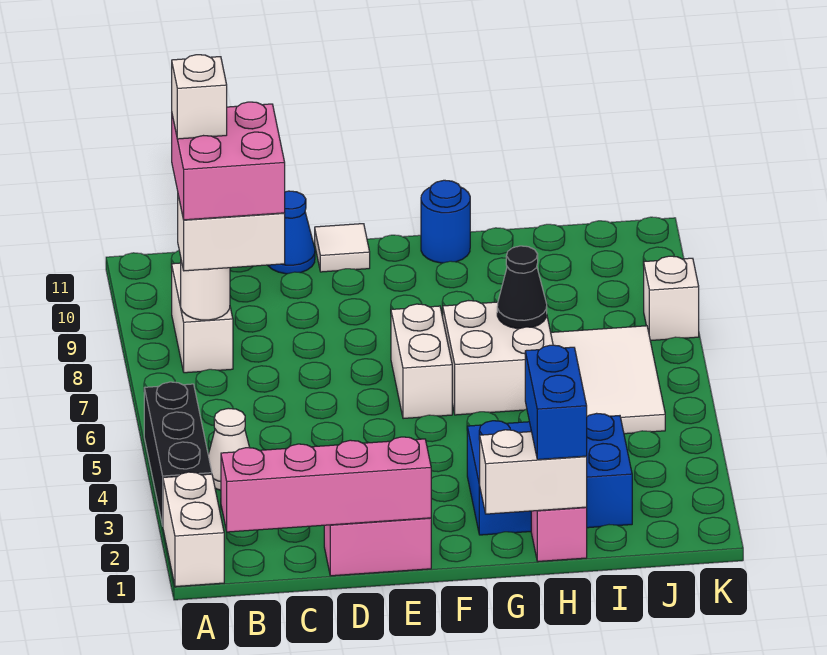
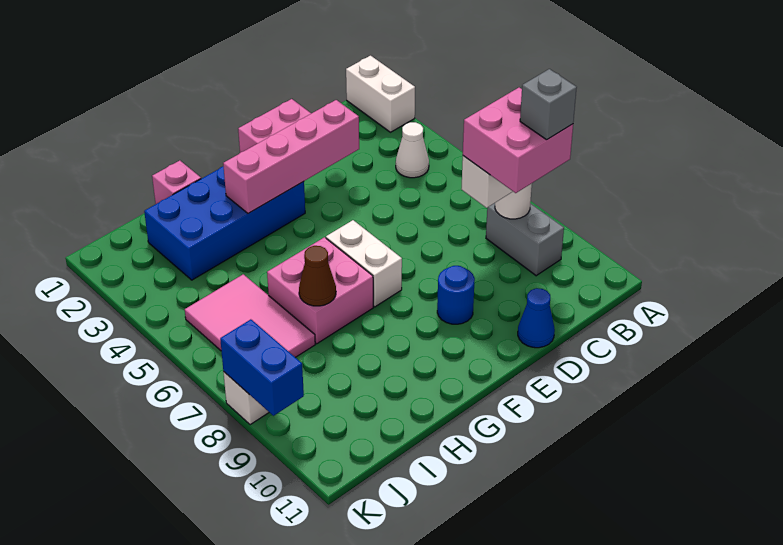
black 1x3 brick [144,382,212,526] -> none
pink 1x4 brick [221,437,431,532] -> pink 1x4 brick moved to [223,100,359,213]
white 1x2 brick [172,263,233,373] -> grey 1x2 brick [486,203,564,276]
white 1x1 brick [172,55,227,139] -> grey 1x1 brick [520,69,577,140]
white 1x1 tile [315,224,370,272] -> none
white 1x2 brick [479,430,587,514] -> none
blue 2x3 brick [467,413,632,535] -> blue 2x4 brick [144,166,305,280]
white 2x2 brick [443,301,553,415] -> pink 2x2 brick [267,237,373,344]
blue 1x1 round brick [421,180,470,263] -> blue 1x1 round brick moved to [437,266,475,324]
blue 1x2 brick [525,345,587,460] -> blue 1x2 brick moved to [220,319,304,416]
black 1x1 cone [497,246,547,329] -> brown 1x1 cone [299,246,336,306]
white 2x3 tile [551,326,665,434] -> pink 2x3 tile [185,274,315,357]

